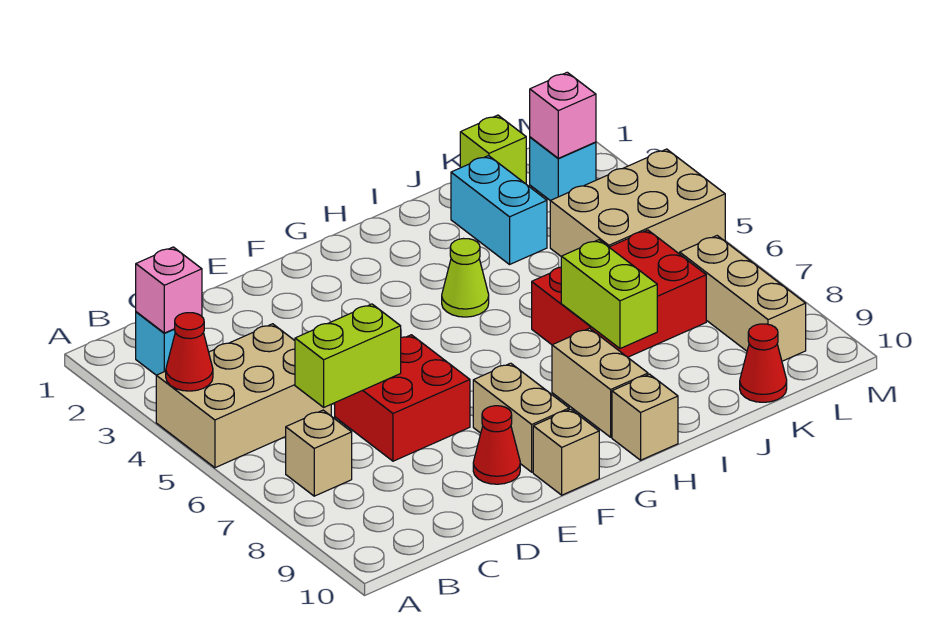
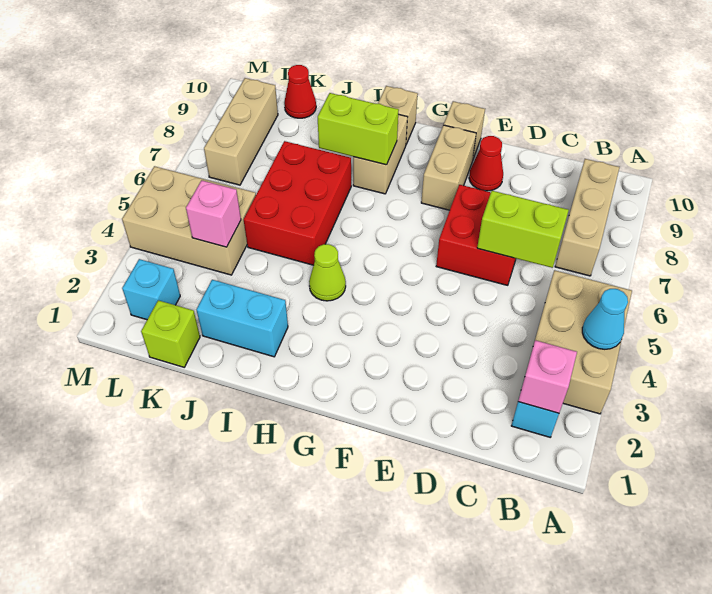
tan 2x3 brick [156,324,331,468] -> tan 2x3 brick turned to [535,270,632,414]
red 1x1 cone [166,313,213,391] -> cyan 1x1 cone [582,289,628,349]
tan 1x1 brick [286,410,352,496] -> tan 1x3 brick [555,159,620,276]
red 2x3 brick [532,230,706,357] -> red 2x3 brick turned to [244,141,351,265]
lime 1x2 brick [561,240,657,349] -> lime 1x2 brick turned to [318,93,399,165]
cyan 1x2 brick [451,156,547,264] -> cyan 1x2 brick turned to [197,280,288,357]
pink 1x1 brick [530,72,596,158] -> pink 1x1 brick moved to [186,180,241,247]

